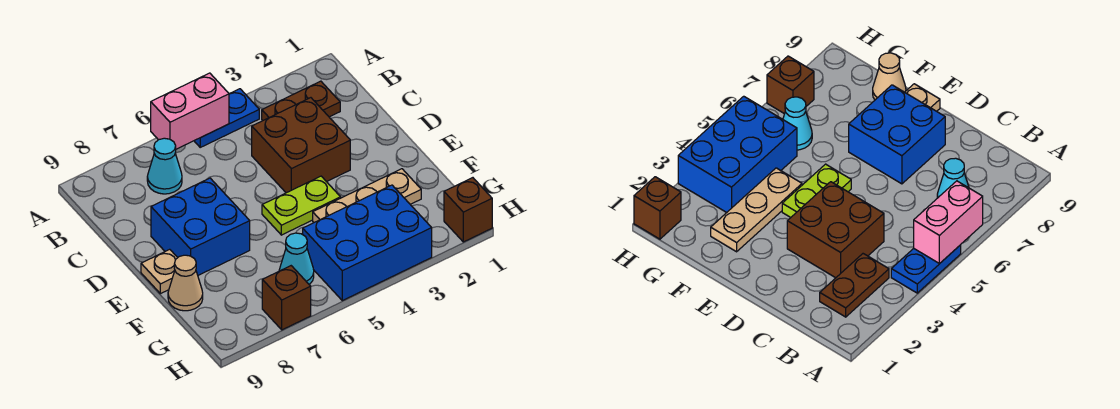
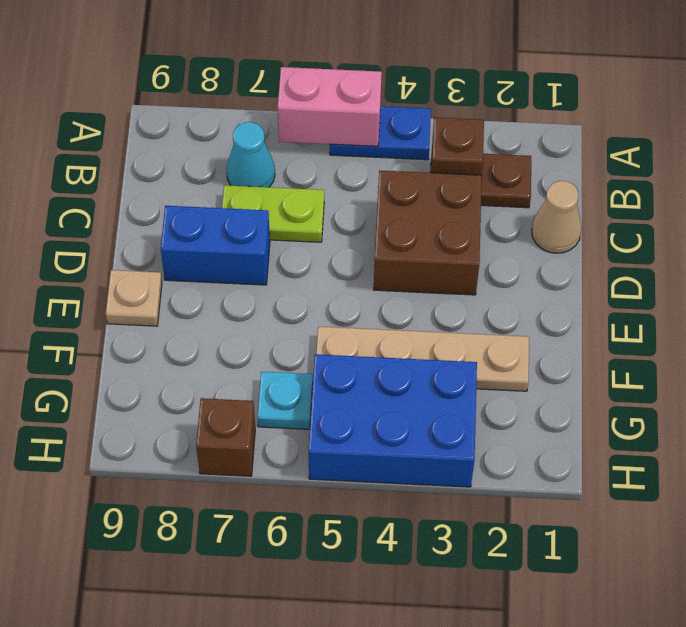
blue 2x2 brick [151,178,250,275] -> blue 1x2 brick [161,206,270,285]
lime 1x2 plate [262,176,341,235] -> lime 1x2 plate moved to [222,185,324,242]
tan 1x3 plate [313,169,421,222] -> tan 1x4 plate [316,327,529,391]
tan 1x1 cone [168,255,203,311] -> tan 1x1 cone moved to [532,181,582,253]
cyan 1x1 cone [279,233,314,284] -> cyan 1x1 plate [258,372,313,429]
brown 1x1 brick [444,178,492,242] -> brown 1x1 brick moved to [431,117,484,175]

